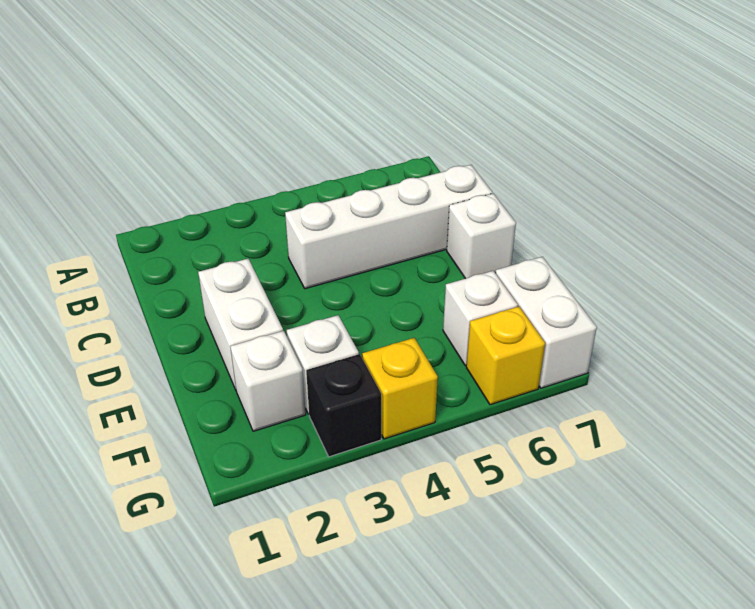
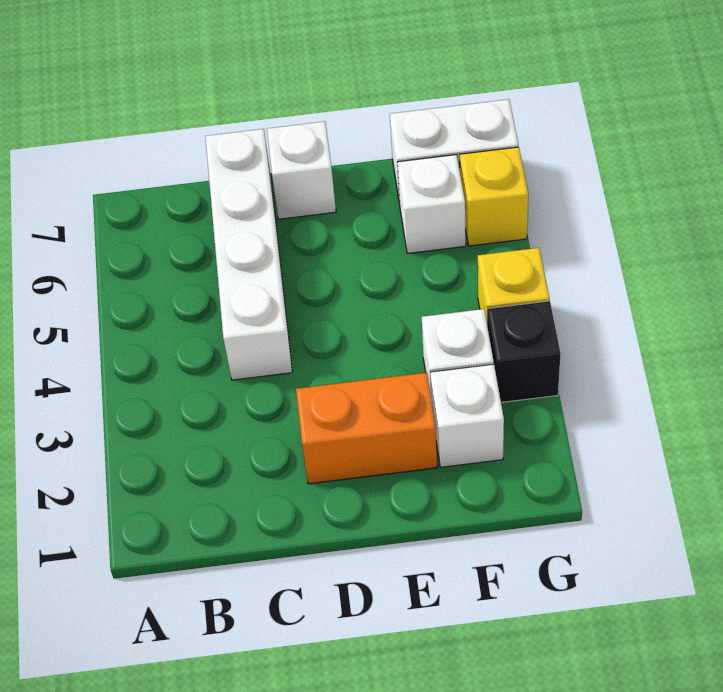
white 1x2 brick [198,259,283,389] -> orange 1x2 brick [296,373,437,484]

